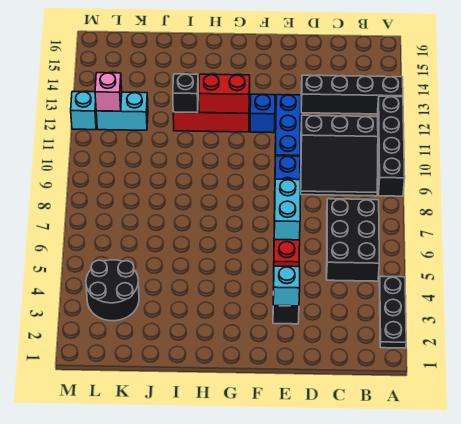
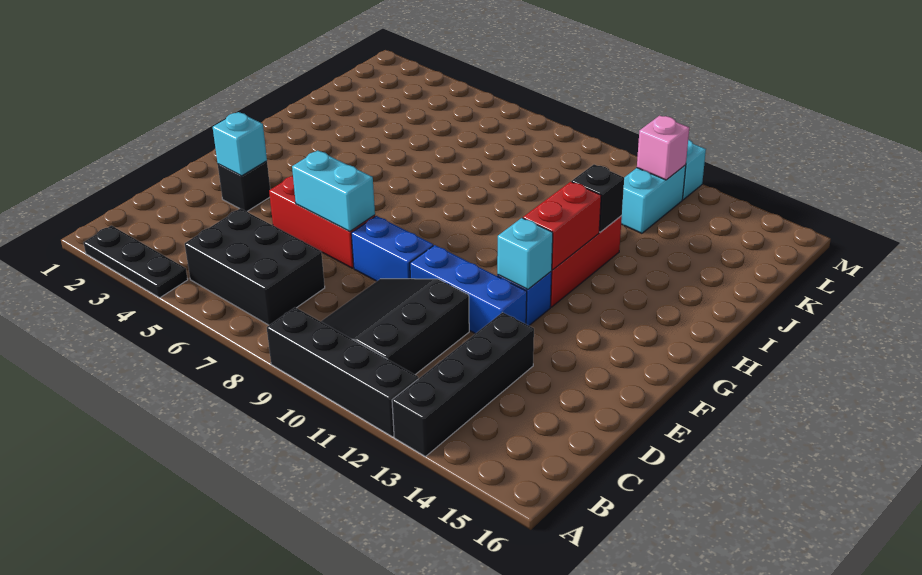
none -> cyan 1x1 brick [497,218,553,290]
black 2x2 round brick [86,260,139,321] -> none

